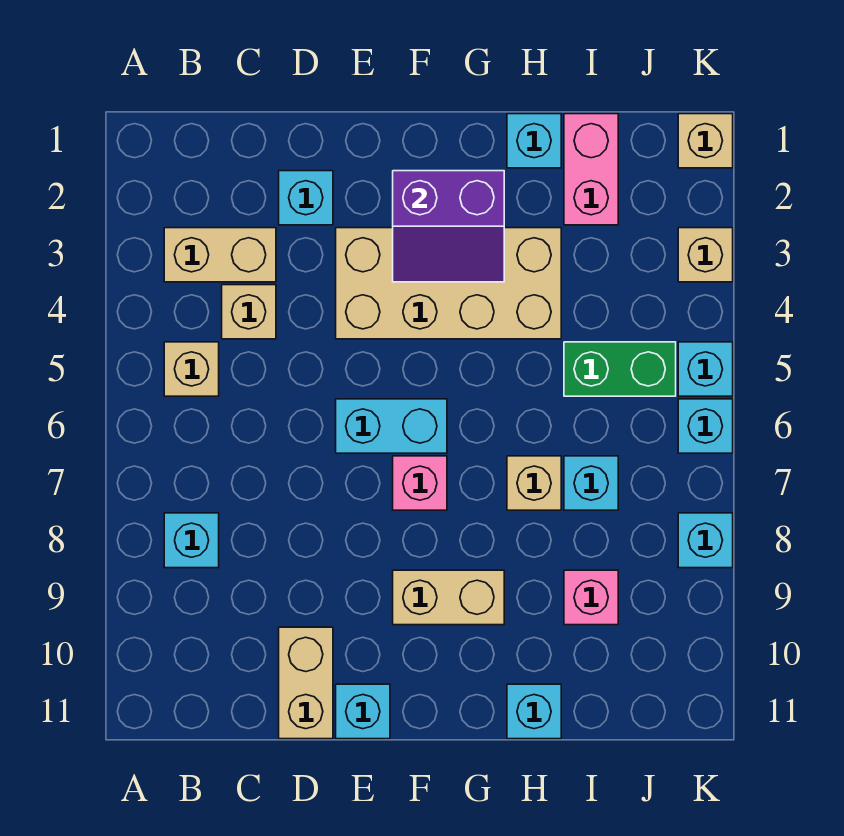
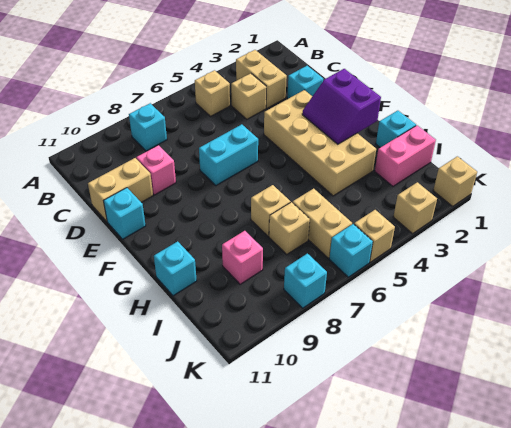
cyan 1x2 brick [336,399,447,453] -> cyan 1x2 brick turned to [199,124,258,185]
pink 1x1 brick [393,456,447,510] -> pink 1x1 brick moved to [136,145,176,195]
tan 1x2 brick [393,570,504,625] -> tan 1x2 brick moved to [292,189,352,258]
green 1x2 brick [564,342,676,396] -> none
cyan 1x1 brick [564,456,618,510] -> tan 1x1 brick [269,202,310,254]
cyan 1x1 brick [678,342,733,396] -> tan 1x1 brick [354,210,395,262]

